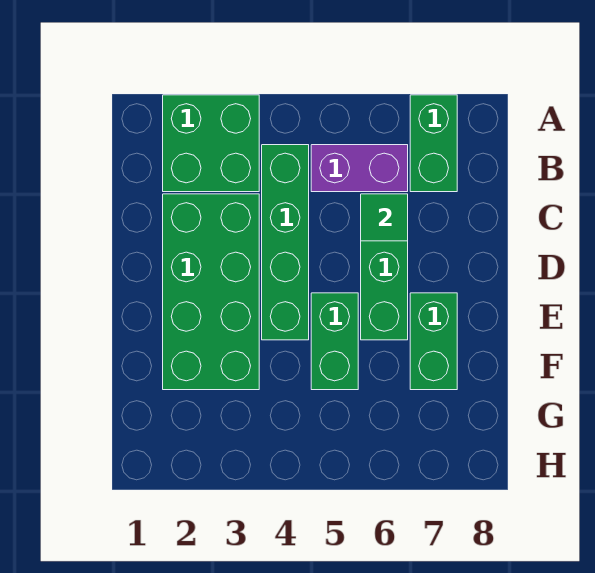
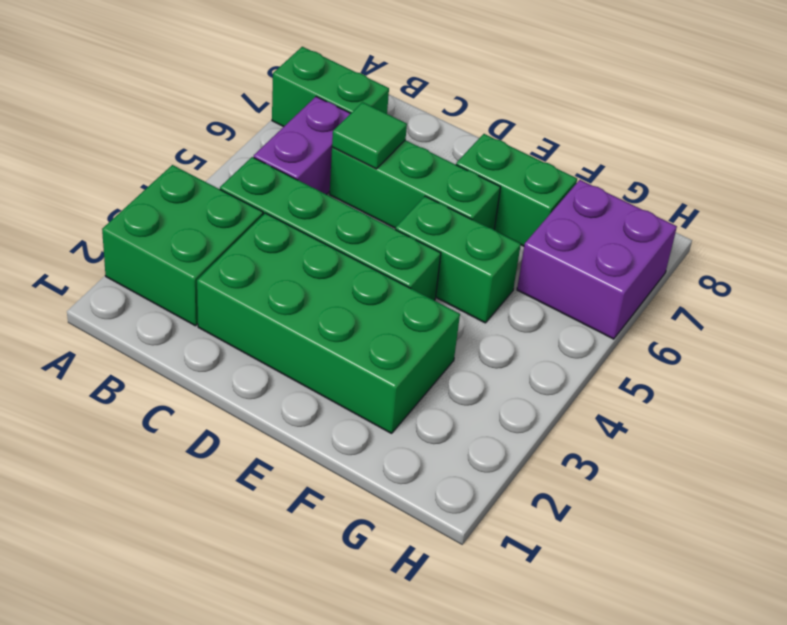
none -> purple 2x2 brick [517,180,677,339]

